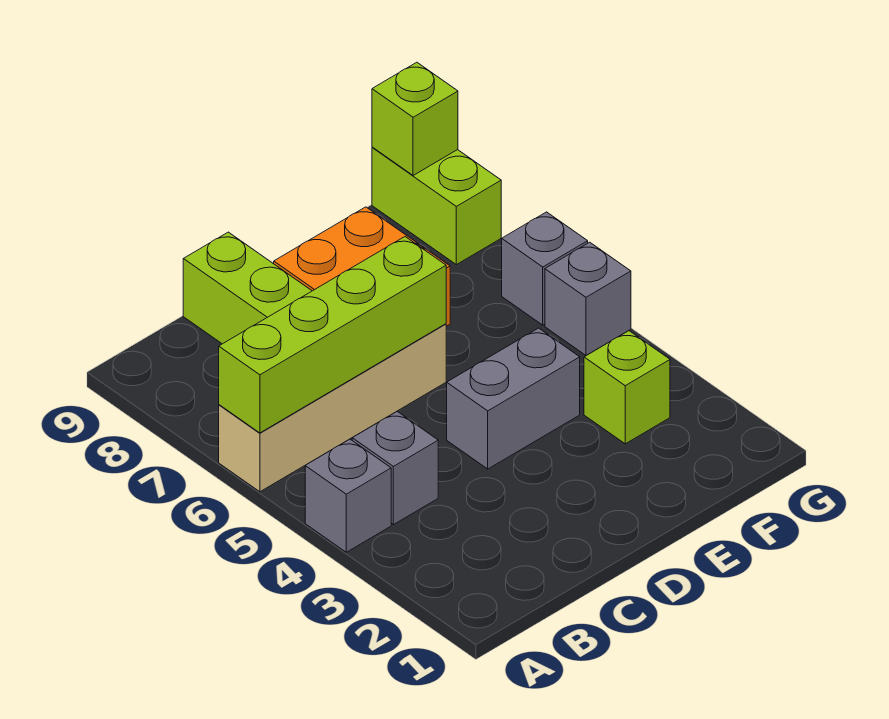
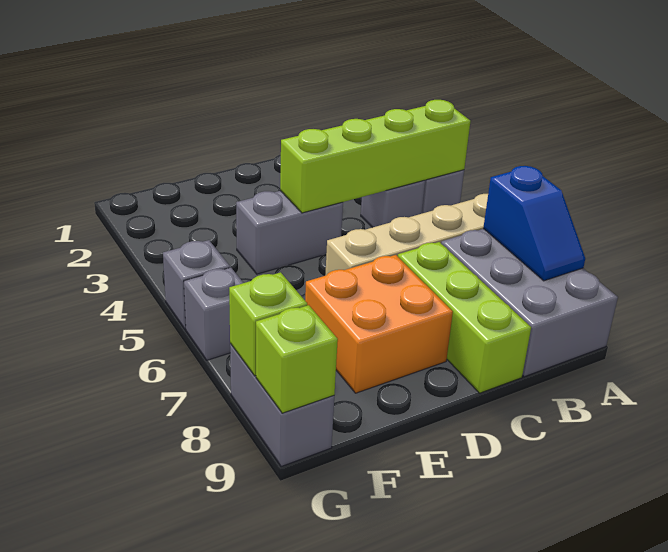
lime 1x4 brick [219,237,446,433] -> lime 1x4 brick moved to [280,100,470,213]
none -> grey 2x3 brick [441,229,618,377]
none -> blue 1x2 slope [483,166,585,281]
lime 1x1 brick [584,331,670,444] -> lime 1x1 brick moved to [229,272,307,376]
lime 1x2 brick [372,147,501,265] -> grey 1x2 brick [230,344,334,466]

